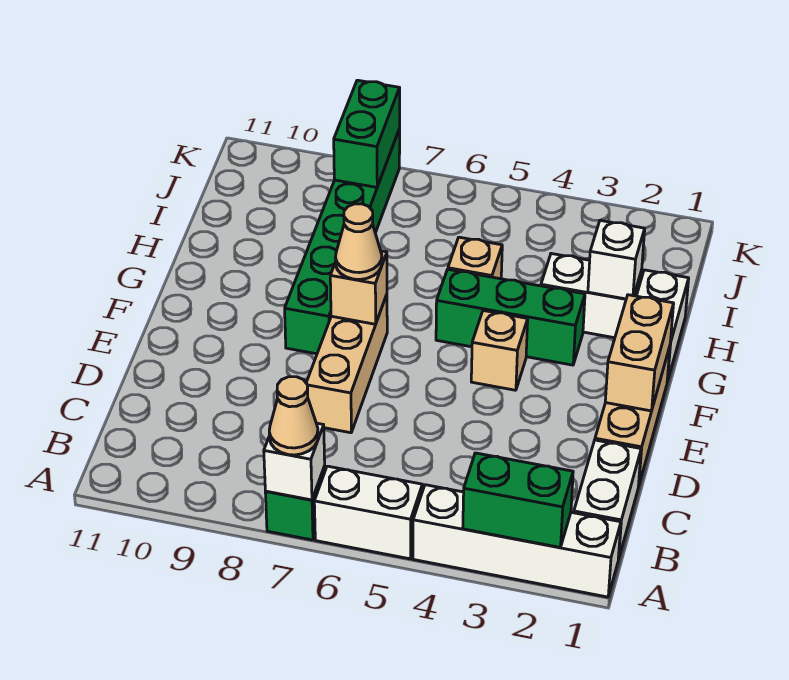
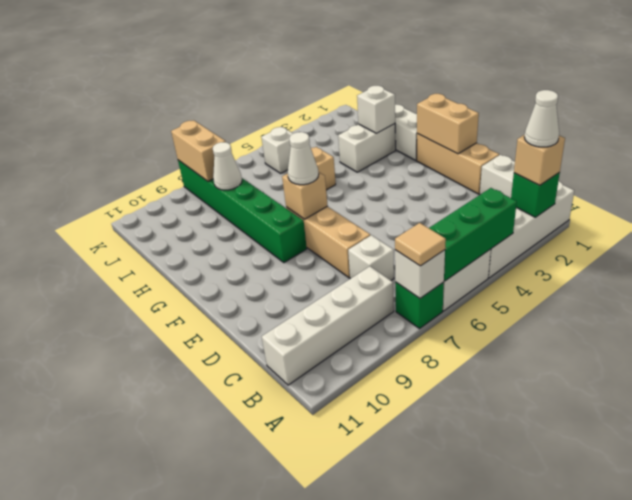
green 1x2 brick [463,453,573,547] -> green 1x1 brick [511,172,560,217]
none -> white 1x1 cone [524,90,559,147]
tan 1x1 cone [269,377,318,455] -> tan 1x1 tile [395,223,446,266]
none -> white 1x4 brick [262,266,394,385]
none -> white 1x1 brick [348,235,394,280]
tan 1x1 brick [471,311,528,390] -> tan 1x1 brick moved to [514,135,565,185]
tan 1x1 cone [336,204,382,279] -> white 1x1 cone [288,132,319,185]
green 1x3 brick [436,269,585,365] -> green 1x3 brick moved to [429,188,517,281]
none -> white 1x1 cone [213,142,242,190]
none -> white 1x1 brick [261,127,293,173]
green 1x2 brick [334,80,400,187] -> tan 1x2 brick [171,120,226,181]

